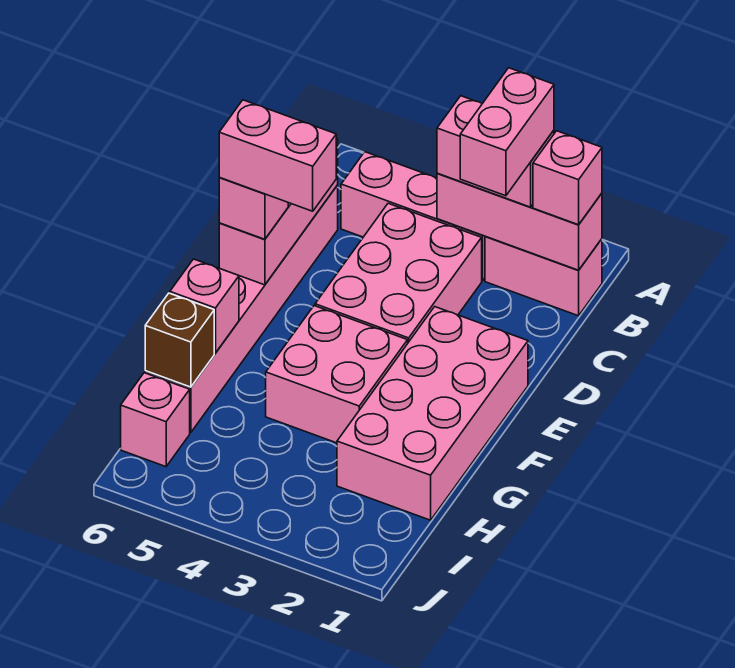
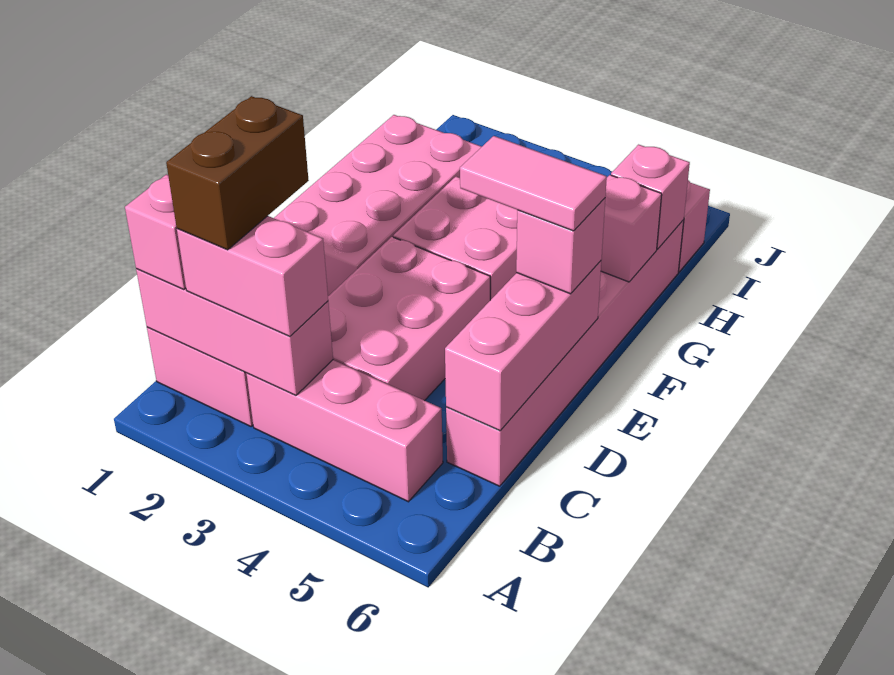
pink 1x2 brick [460,68,554,196] -> brown 1x2 brick [166,96,309,250]
pink 1x2 brick [219,100,336,211] -> pink 1x2 tile [460,136,607,231]
brown 1x1 brick [145,293,214,387] -> pink 1x1 brick [611,145,690,249]

